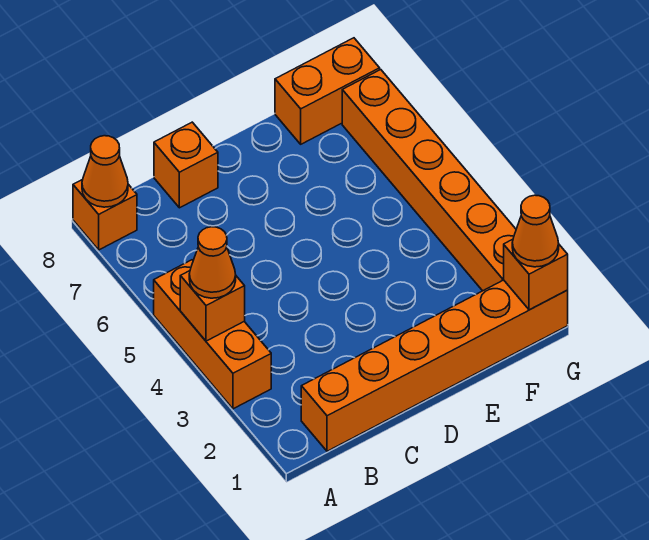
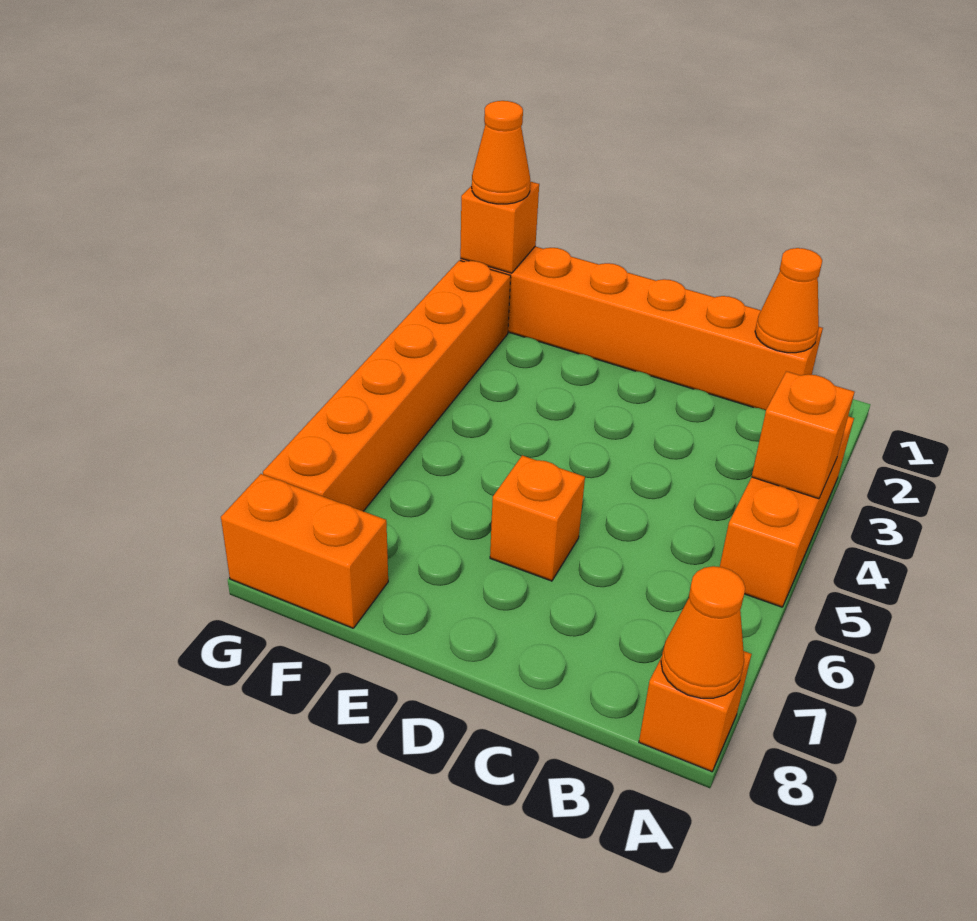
orange 1x1 cone [189,227,236,298] -> orange 1x1 cone moved to [755,248,822,353]
orange 1x1 brick [154,122,218,208] -> orange 1x1 brick moved to [490,455,585,581]

